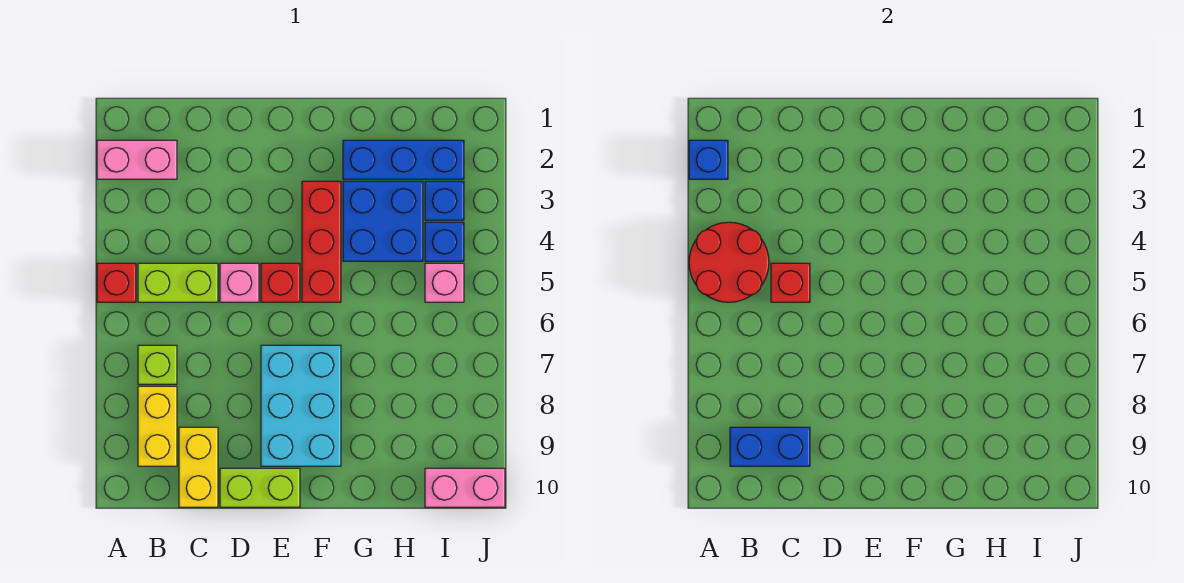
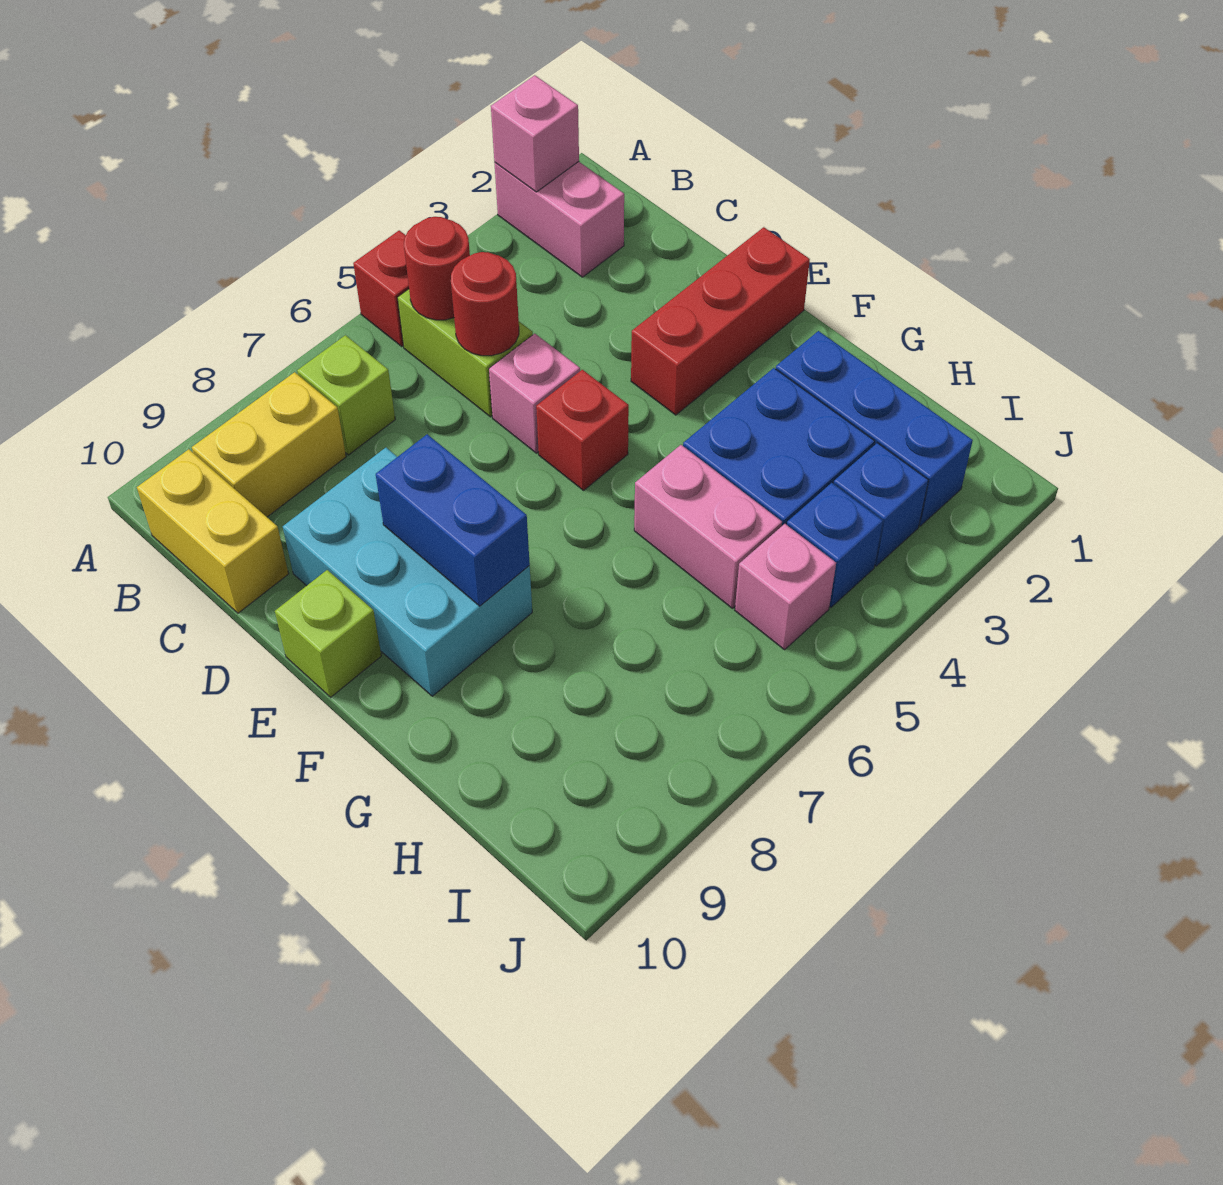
blue 1x1 brick [689,140,728,179] -> pink 1x1 brick [491,75,579,192]
red 2x2 round brick [689,222,769,302] -> red 1x1 round brick [404,217,470,320]
blue 1x2 brick [730,427,810,466] -> blue 1x2 brick moved to [376,434,530,606]
red 1x1 brick [771,263,810,302] -> red 1x1 round brick [451,252,519,356]
yellow 1x2 brick [179,427,218,507] -> yellow 1x2 brick turned to [137,449,289,613]
lime 1x2 brick [220,468,300,507] -> lime 1x1 brick [275,570,381,697]
cyan 2x3 brick [261,345,341,466] -> cyan 2x3 brick turned to [283,448,532,696]
red 1x3 brick [302,181,341,302] -> red 1x3 brick moved to [631,227,810,415]
pink 1x2 brick [425,468,505,507] -> pink 1x2 brick moved to [634,445,782,608]

